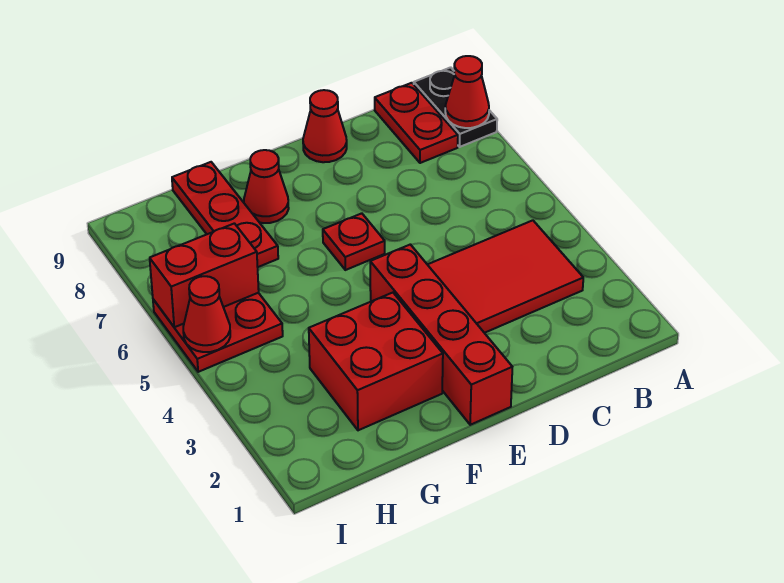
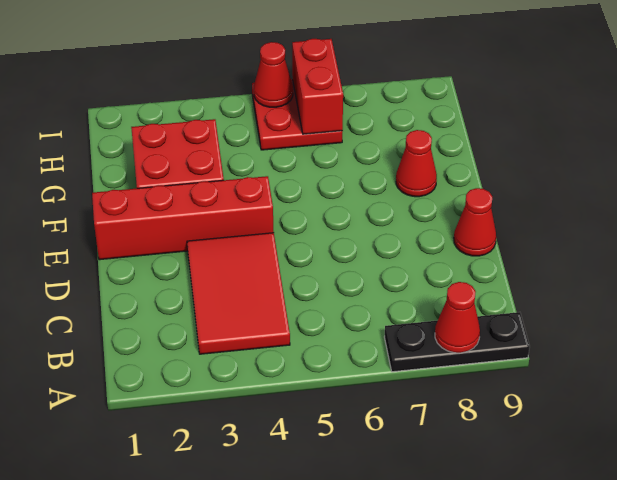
black 1x2 plate [414,67,497,147] -> black 1x3 plate [385,312,530,372]
red 1x2 plate [375,83,458,163] -> none
red 1x1 plate [323,213,385,270] -> none
red 1x3 plate [172,162,278,267] -> none

